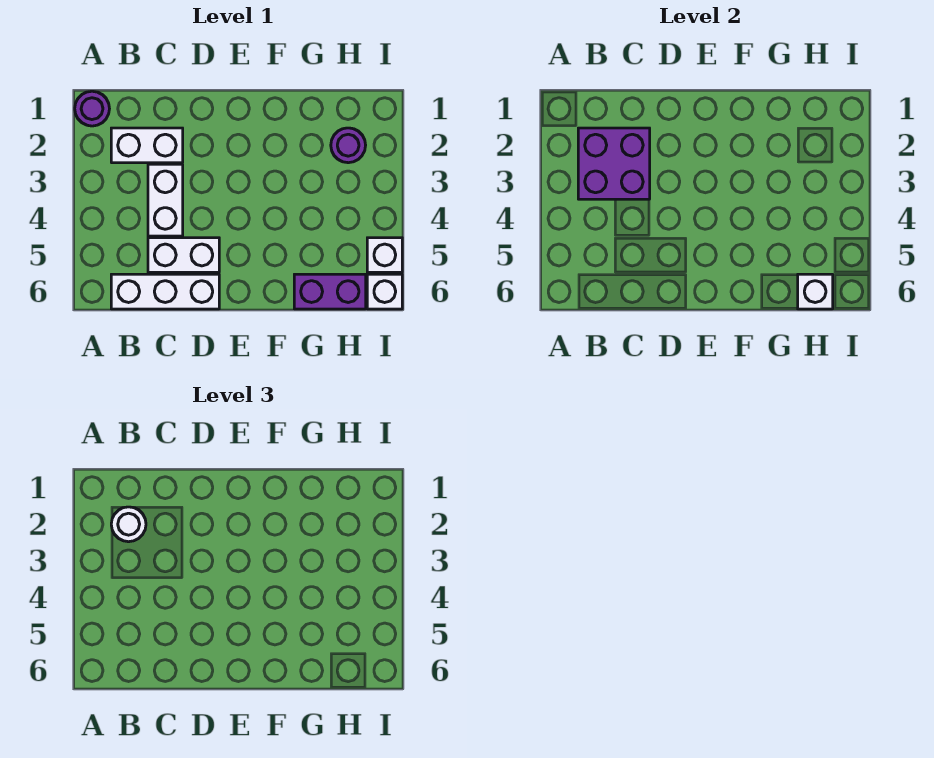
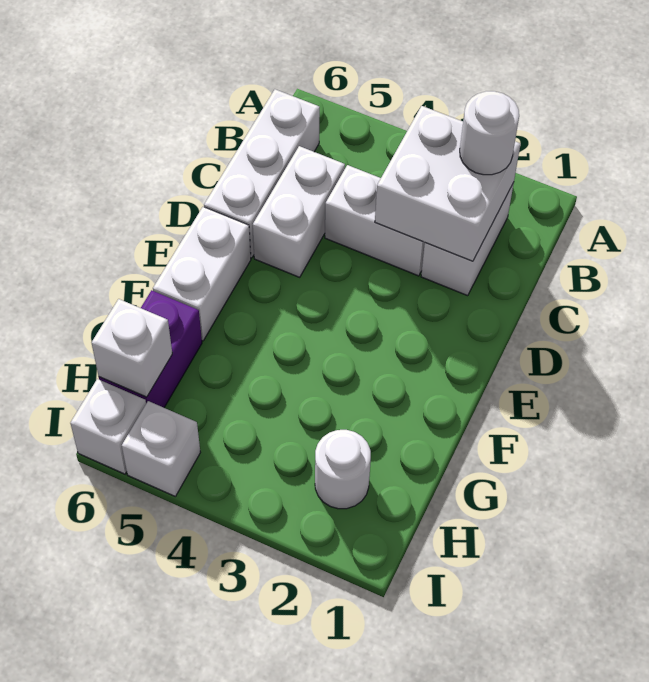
purple 1x1 round brick [75,91,109,126] -> none
purple 2x2 brick [578,128,650,199] -> white 2x2 brick [375,106,520,261]
none -> white 1x2 brick [153,207,251,341]
purple 1x1 round brick [331,128,366,163] -> white 1x1 round brick [315,430,371,509]

